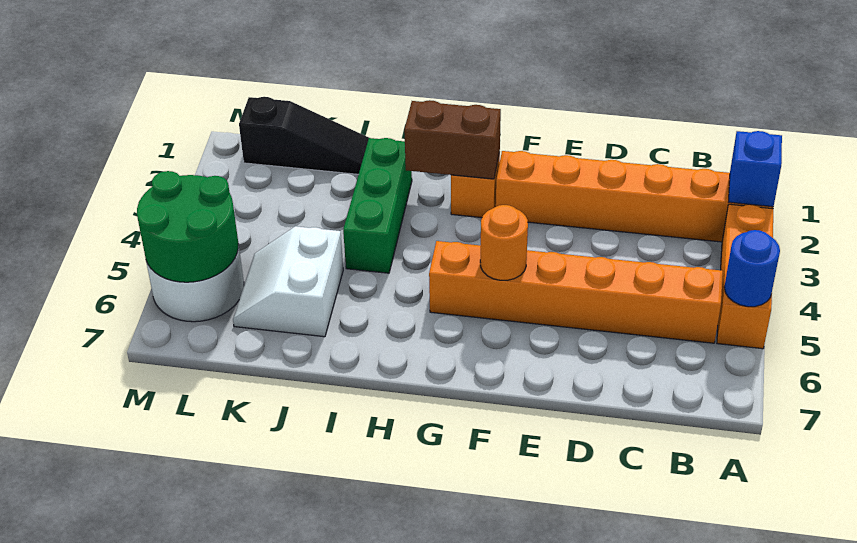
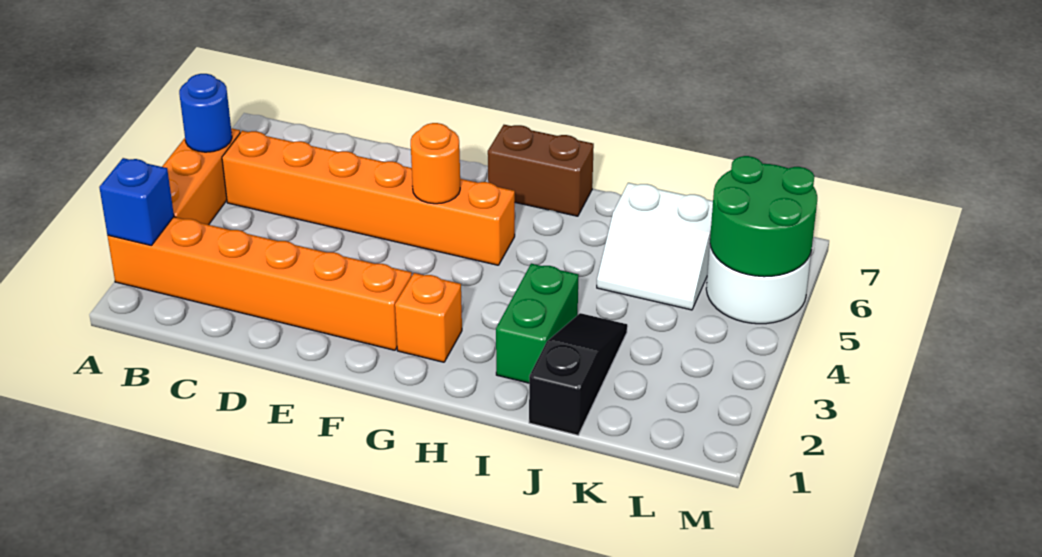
brown 1x2 brick [404,100,501,179] -> brown 1x2 brick moved to [488,125,594,216]
green 1x3 brick [343,138,412,273] -> green 1x2 brick [496,264,578,383]
black 1x3 slope [239,97,369,174] -> black 1x3 slope turned to [529,313,627,435]
white 2x2 slope [233,226,343,337] -> white 2x2 slope turned to [597,183,713,310]

